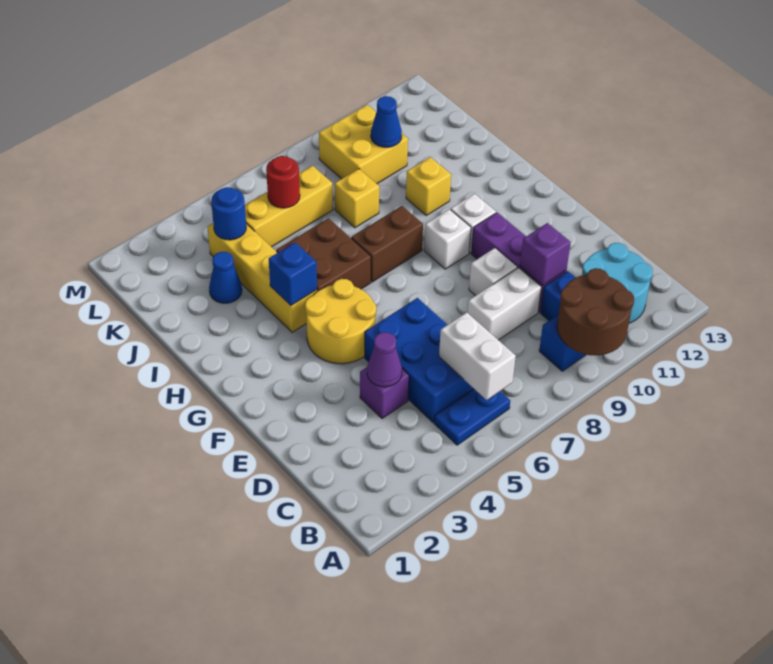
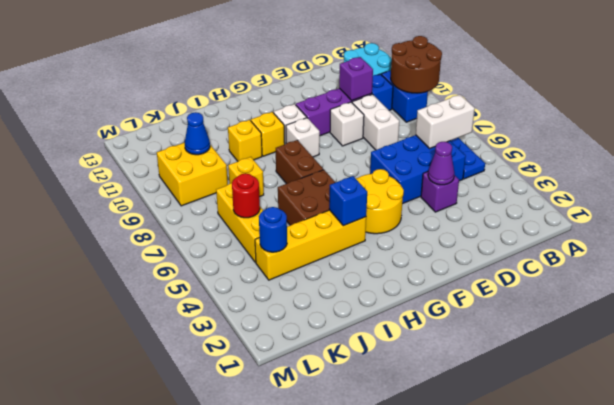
none -> yellow 1x1 brick [251,112,285,156]
blue 1x1 cone [209,252,242,303] -> none

